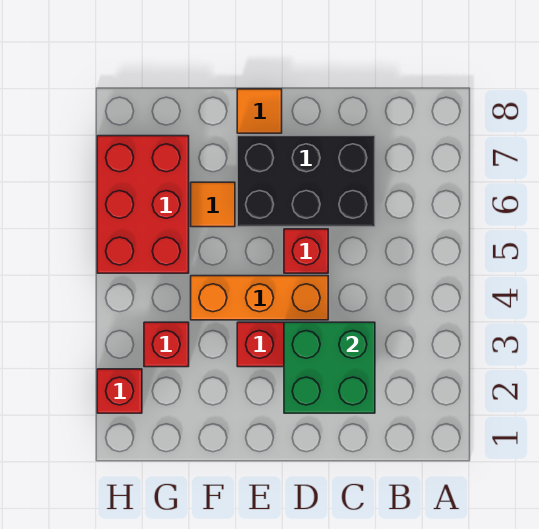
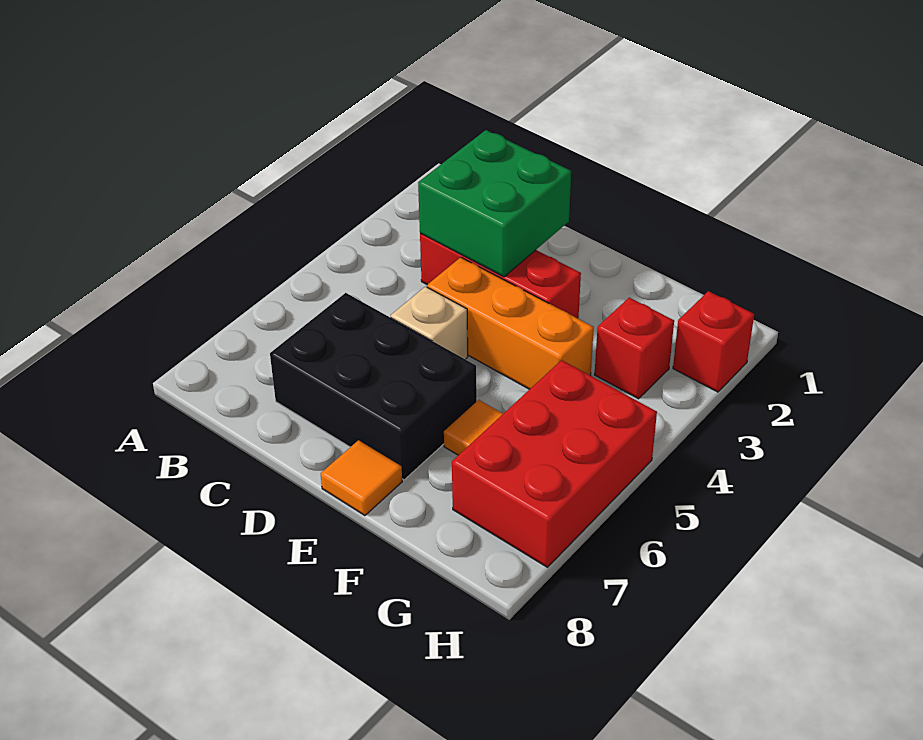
red 1x1 brick [284,229,328,273] -> tan 1x1 brick [391,287,468,359]

